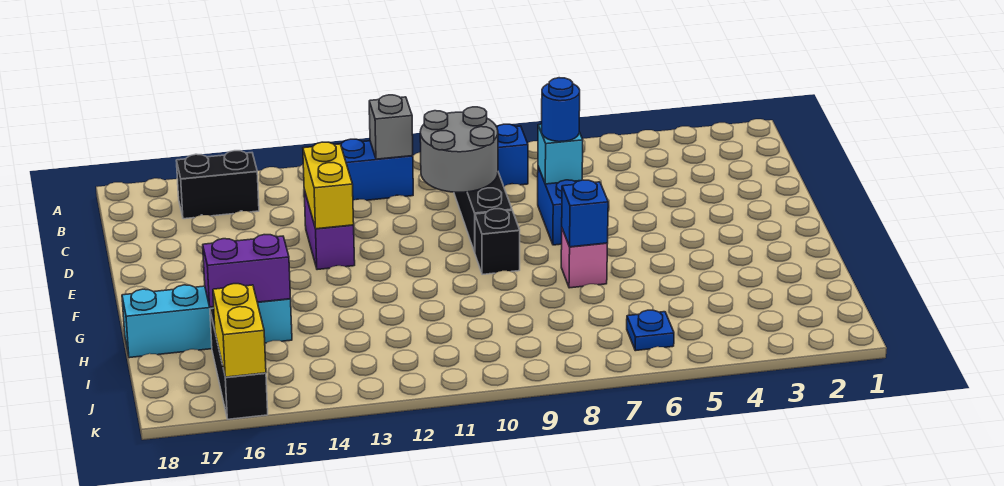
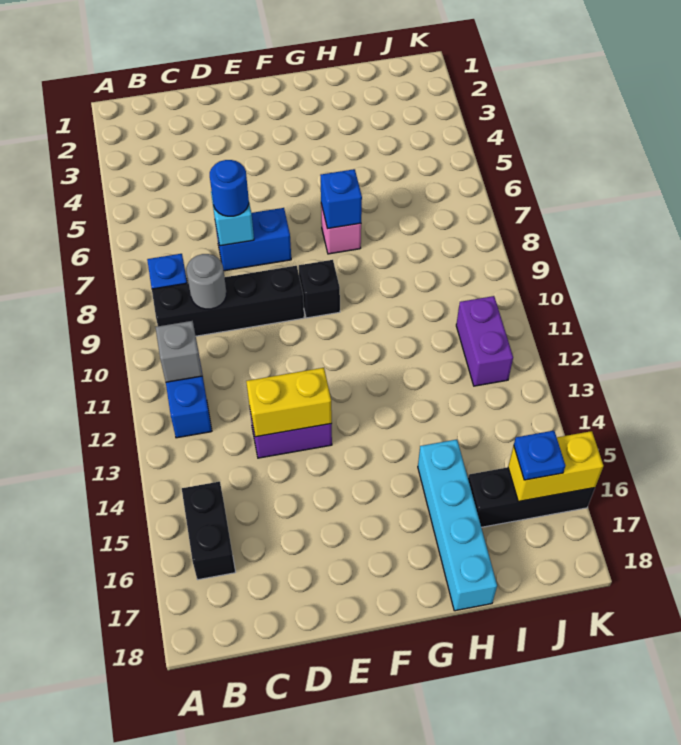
grey 2x2 round brick [420,107,498,192] -> grey 1x1 round brick [187,254,226,309]
purple 1x2 brick [203,235,291,307] -> purple 1x2 brick moved to [456,296,513,386]
blue 1x1 plate [627,310,674,351] -> blue 1x1 plate moved to [514,431,566,480]

